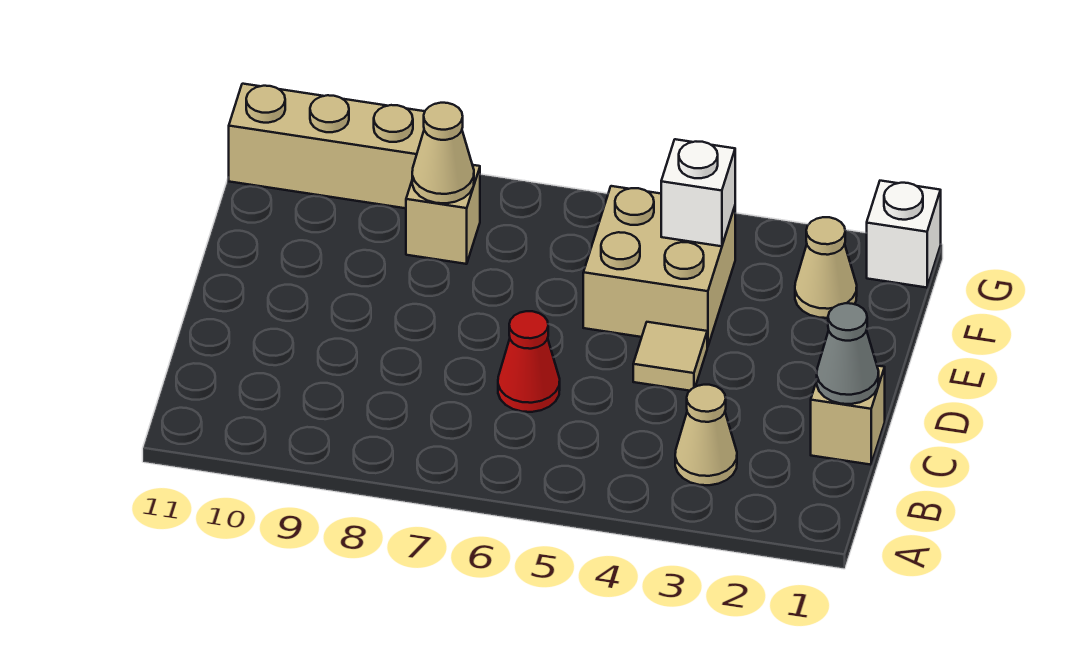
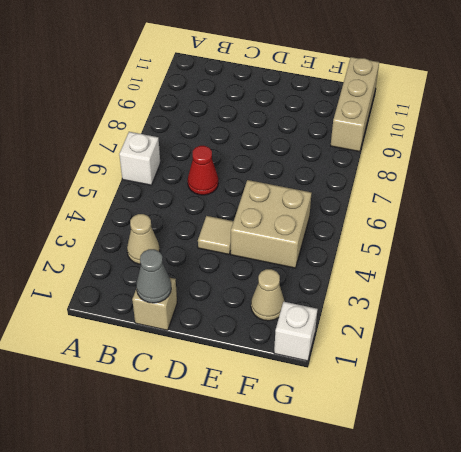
white 1x1 brick [661,139,735,246] -> white 1x1 brick moved to [119,132,160,185]
tan 1x1 brick [406,165,480,264] -> none
tan 1x1 cone [412,103,474,203] -> none

